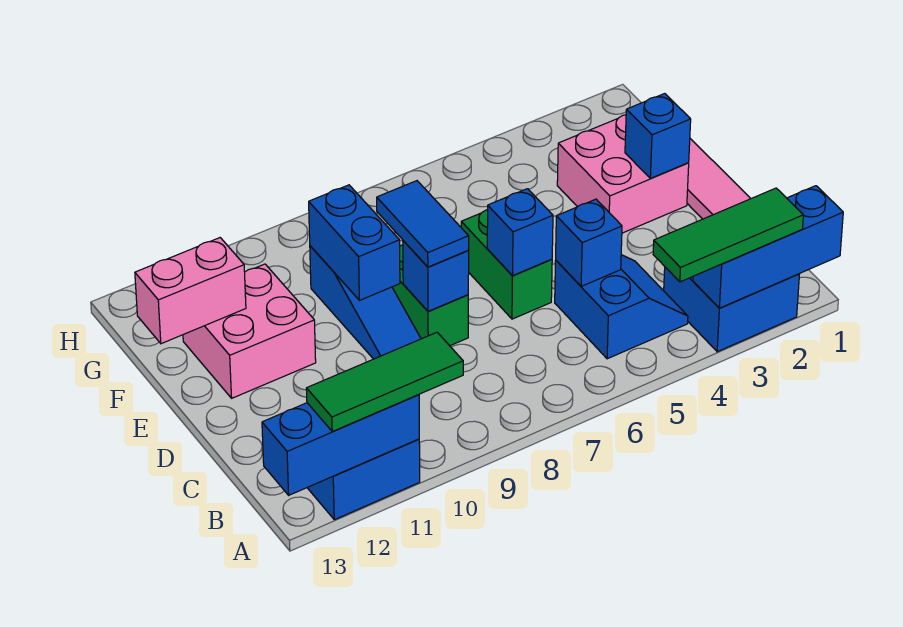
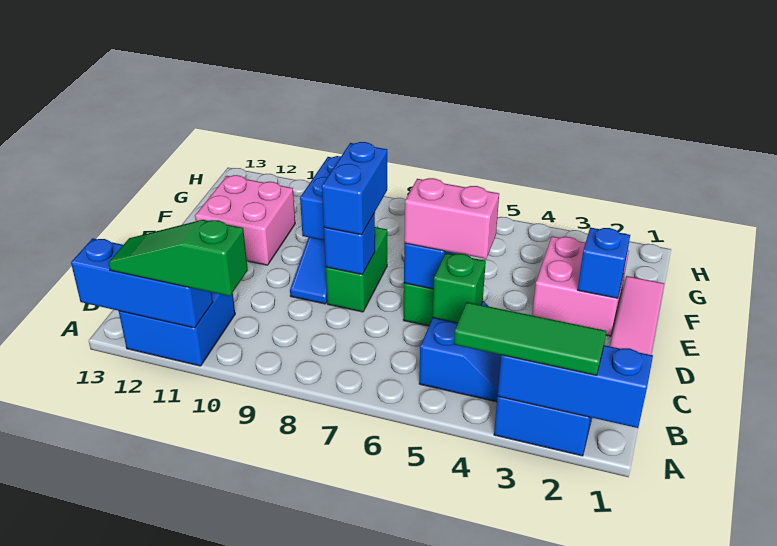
green 1x3 tile [306,332,463,431] -> green 1x3 slope [108,220,248,296]
blue 1x1 brick [556,199,622,286] -> green 1x1 brick [433,253,486,323]
blue 1x2 tile [377,181,469,267] -> blue 1x2 brick [322,142,387,235]
pink 1x2 brick [135,238,246,344] -> pink 1x2 brick moved to [404,178,499,259]

